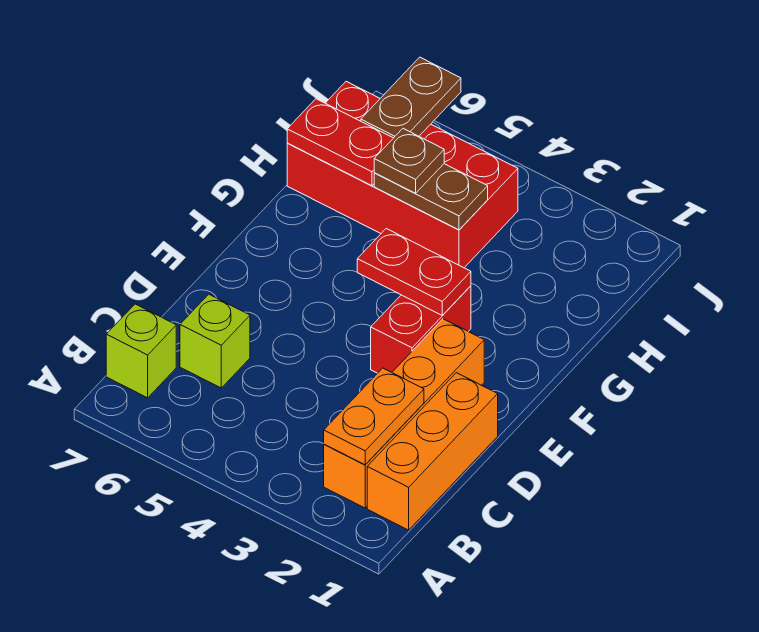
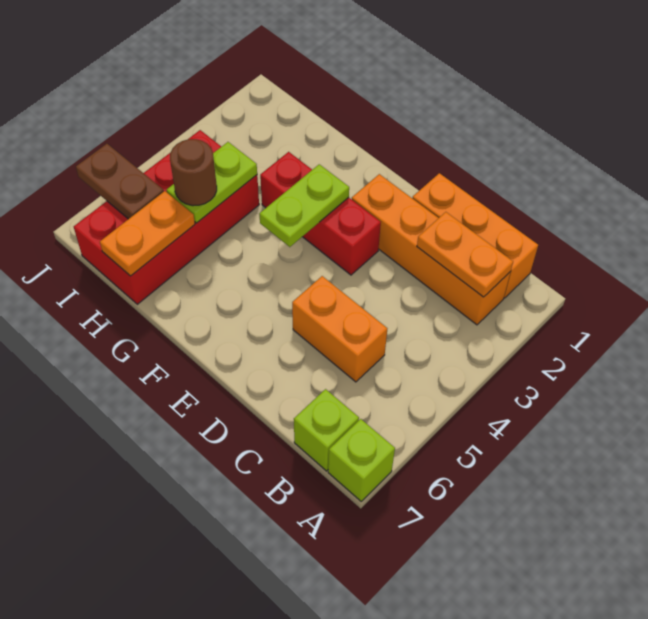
none -> orange 1x2 brick [292,276,387,382]
lime 1x1 brick [180,294,250,388] -> lime 1x1 brick moved to [328,419,395,501]
red 1x2 brick [371,286,471,373] -> red 1x3 brick [260,152,381,275]
red 1x2 plate [357,229,471,315] -> lime 1x2 plate [260,164,349,247]
brown 1x2 plate [374,164,488,230] -> lime 1x2 plate [167,142,257,223]
brown 1x1 plate [374,129,444,193] -> brown 1x1 round brick [170,139,217,206]
red 1x2 plate [287,99,393,186] -> orange 1x2 plate [100,191,195,276]

